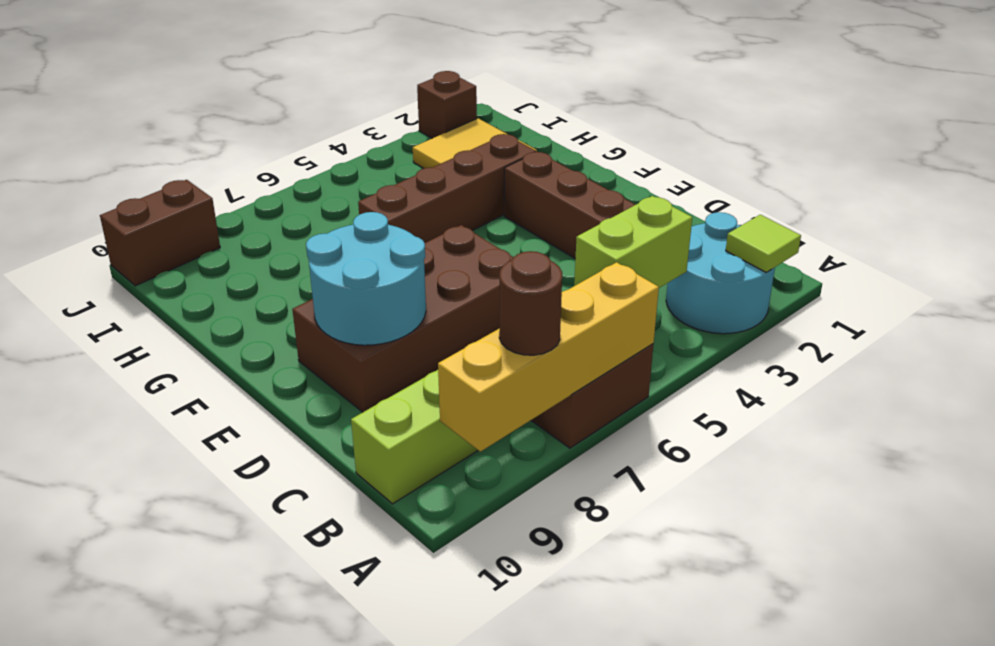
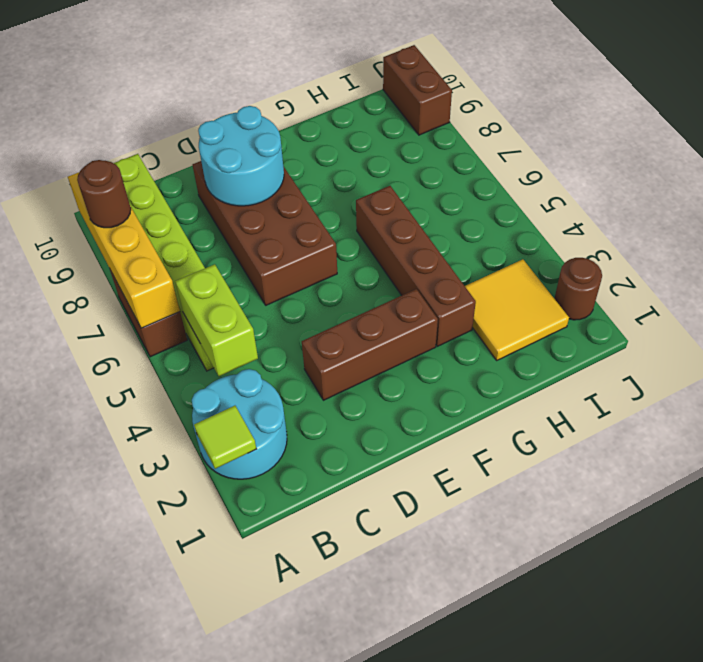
brown 1x1 brick [417,71,477,138] -> brown 1x1 round brick [554,258,602,320]

